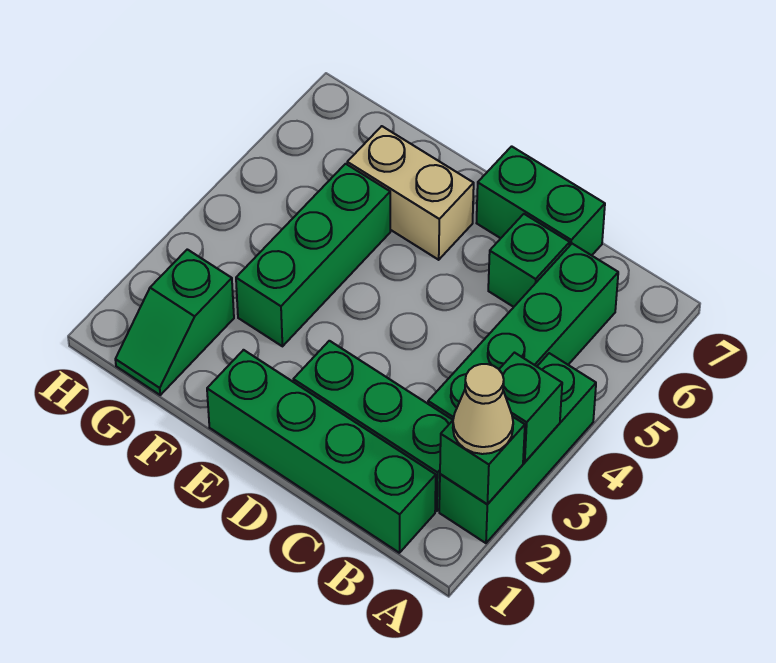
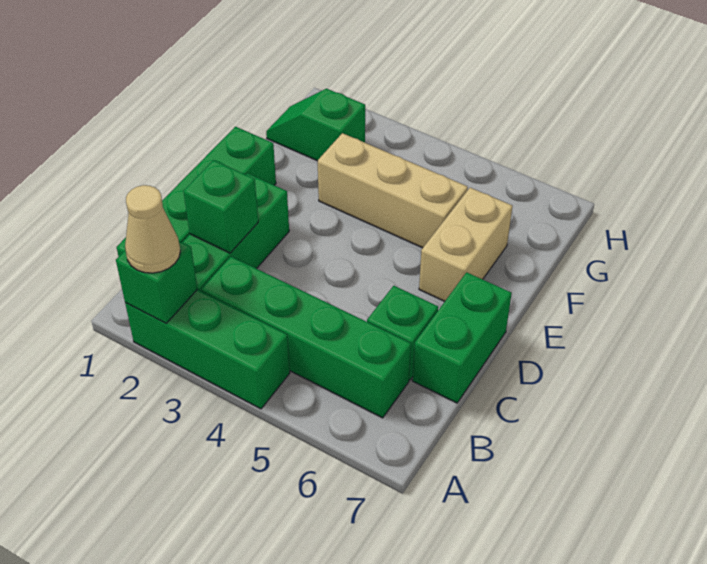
green 1x1 brick [499,353,562,462] -> green 1x1 brick moved to [183,160,258,253]
green 1x3 brick [236,164,390,346] -> tan 1x3 brick [318,133,468,248]

